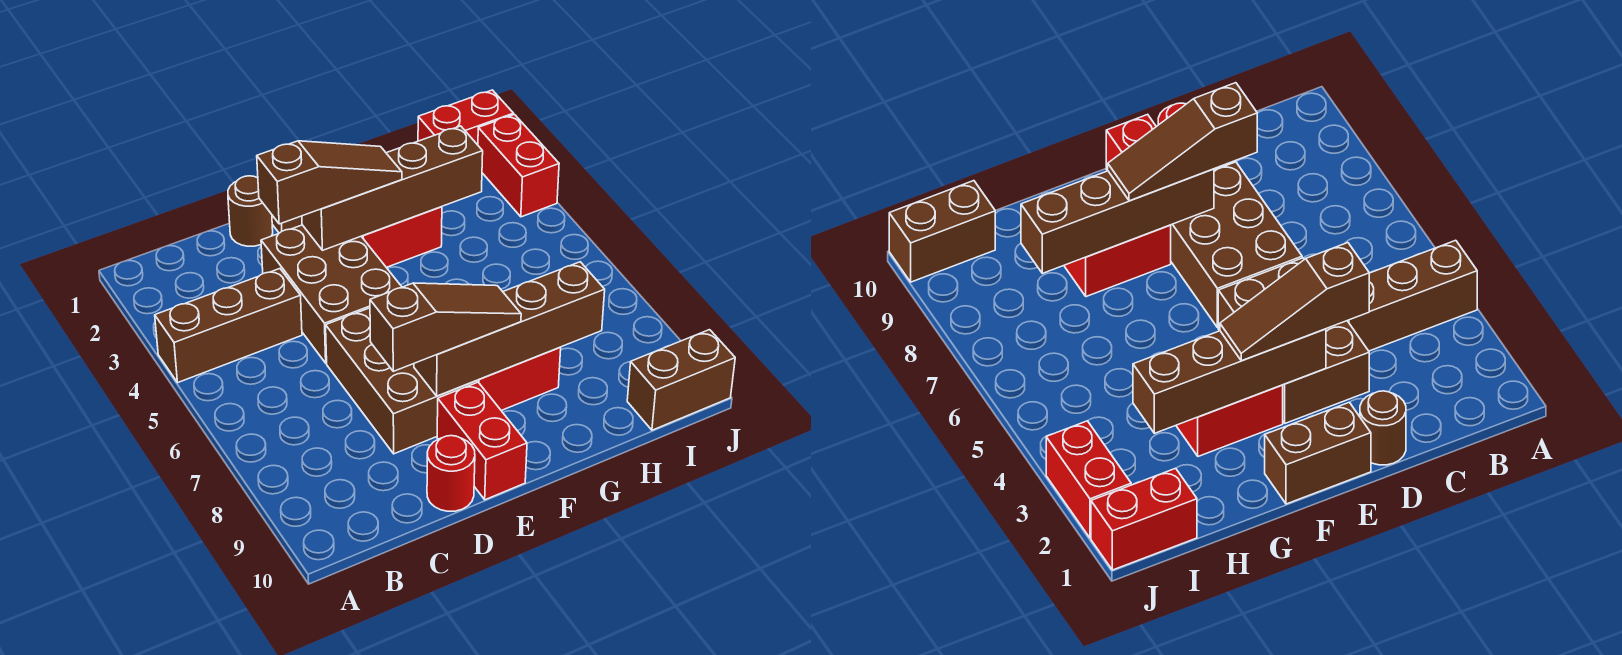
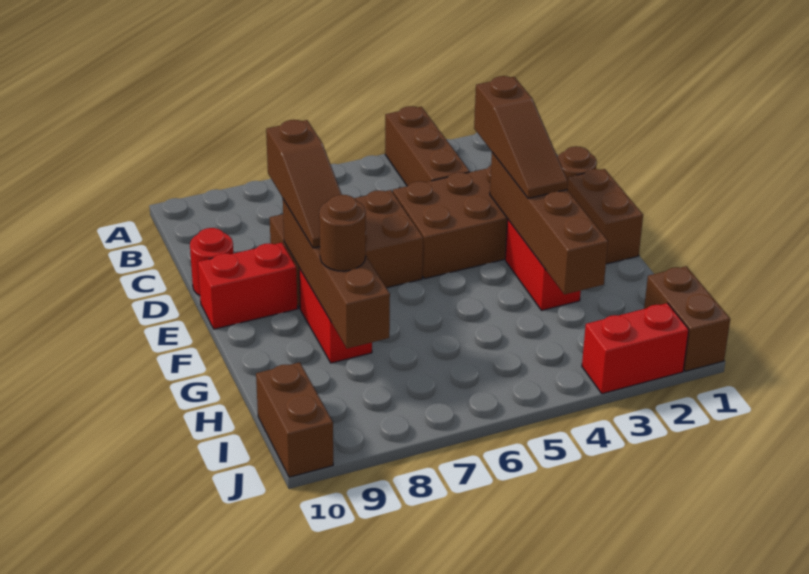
none -> brown 1x1 round brick [319,195,366,271]
red 1x2 brick [418,90,514,145] -> brown 1x2 brick [644,266,730,371]

